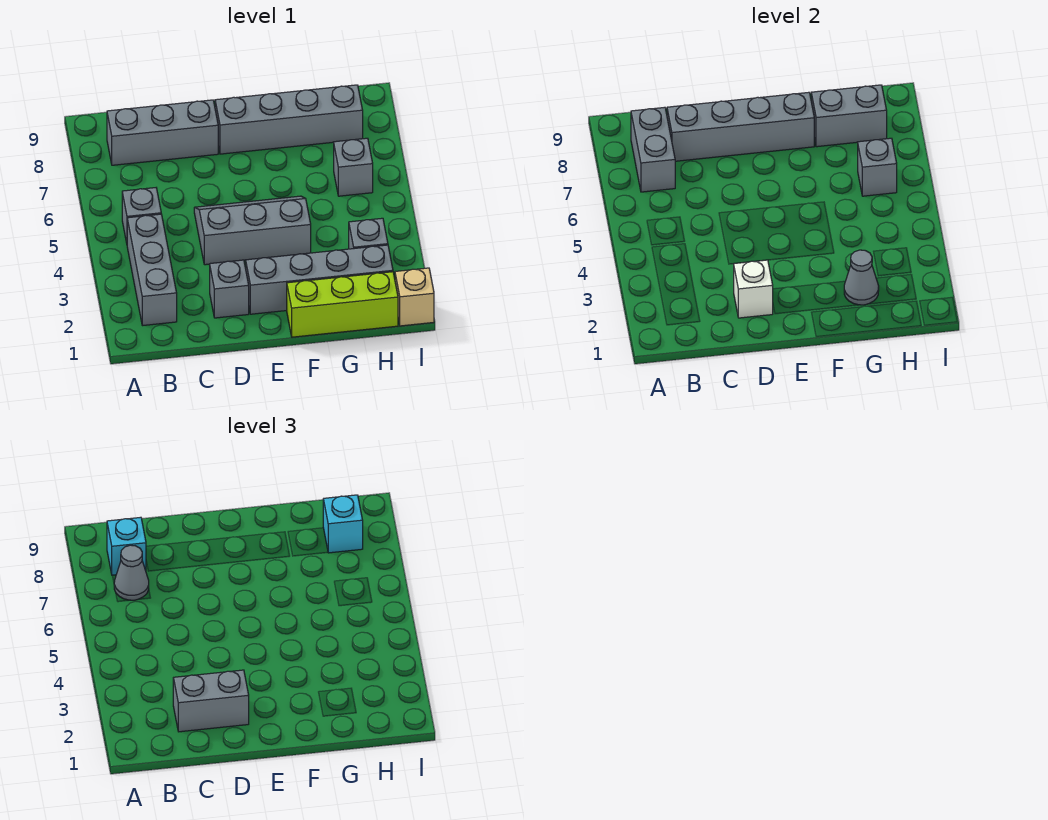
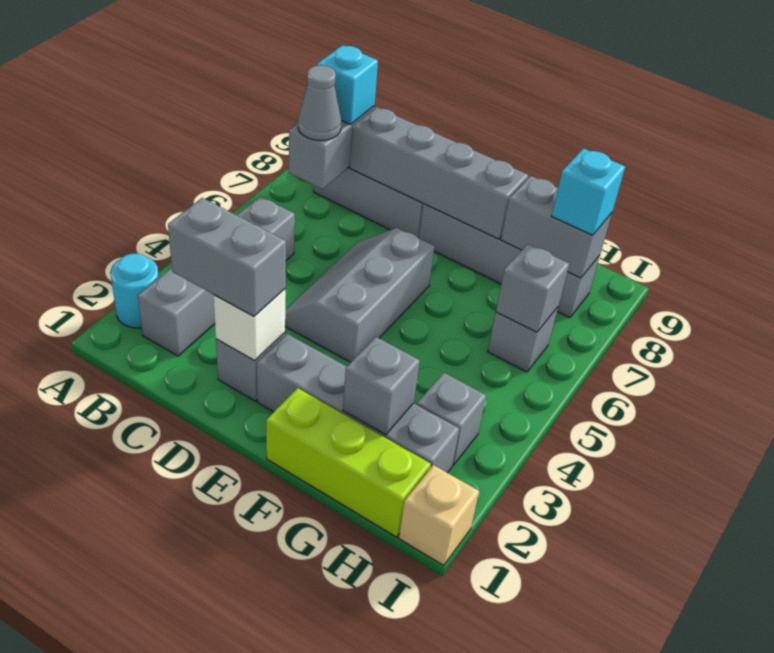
none -> cyan 1x1 round brick [111,254,159,328]
grey 2x3 slope [194,196,311,265] -> grey 2x3 slope turned to [285,228,435,362]
grey 1x1 cone [844,250,879,305] -> grey 1x1 brick [343,337,420,435]

